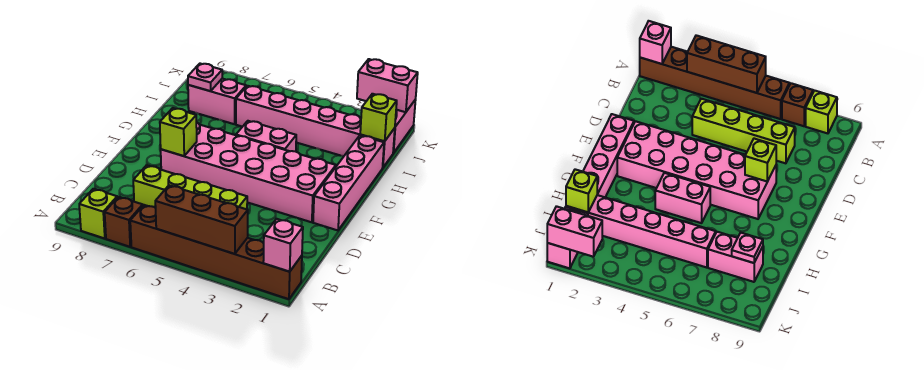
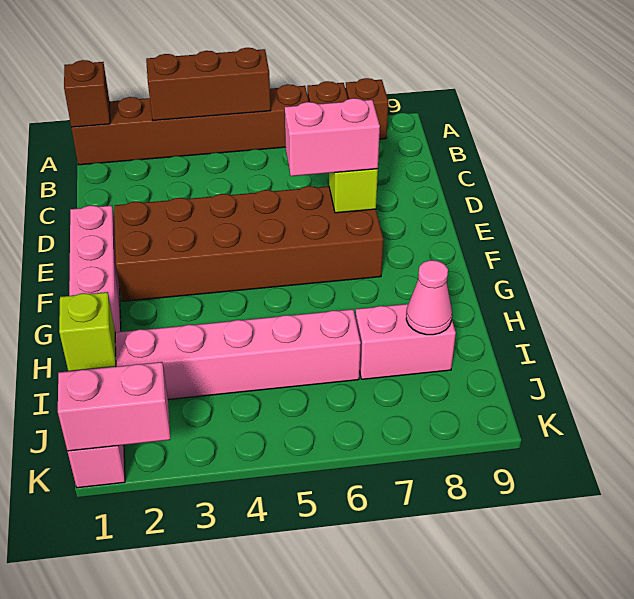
pink 1x1 brick [263,219,303,272] -> brown 1x1 brick [64,60,110,127]
lime 1x1 brick [79,189,117,239] -> brown 1x1 brick [345,78,388,139]
lime 1x4 brick [133,165,247,209] -> none
pink 2x6 brick [161,122,336,222] -> brown 2x6 brick [114,186,383,301]
pink 1x2 brick [236,121,296,152] -> pink 1x2 brick moved to [285,98,380,176]
pink 1x1 plate [188,64,222,91] -> pink 1x1 cone [406,260,452,335]

